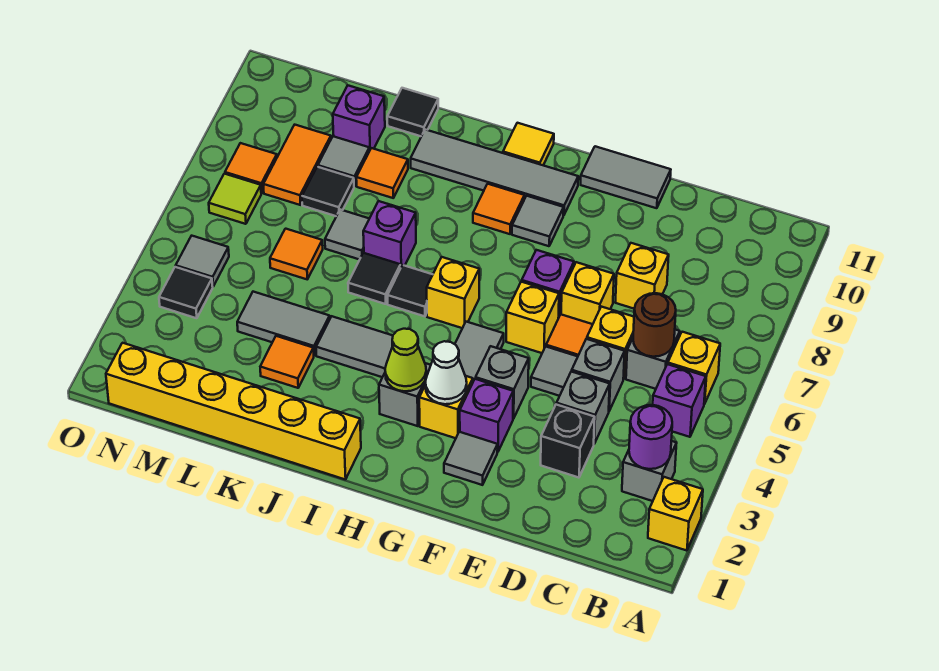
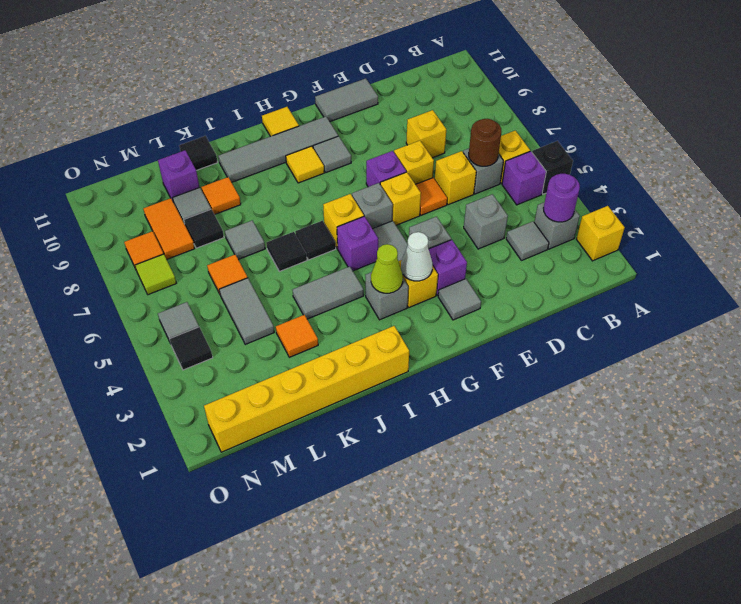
black 1x1 brick [541,404,595,478] -> black 1x1 brick moved to [532,141,573,194]
grey 1x1 brick [572,339,625,411] -> grey 1x1 brick moved to [352,183,393,229]
grey 1x1 tile [531,347,578,396] -> grey 1x1 tile moved to [506,221,549,260]
orange 1x1 tile [473,184,524,234] -> yellow 1x1 tile [286,146,324,183]
purple 1x1 brick [363,201,416,266] -> purple 1x1 brick moved to [337,216,378,271]
grey 1x2 tile [237,292,330,356] -> grey 1x2 tile turned to [219,278,274,344]

